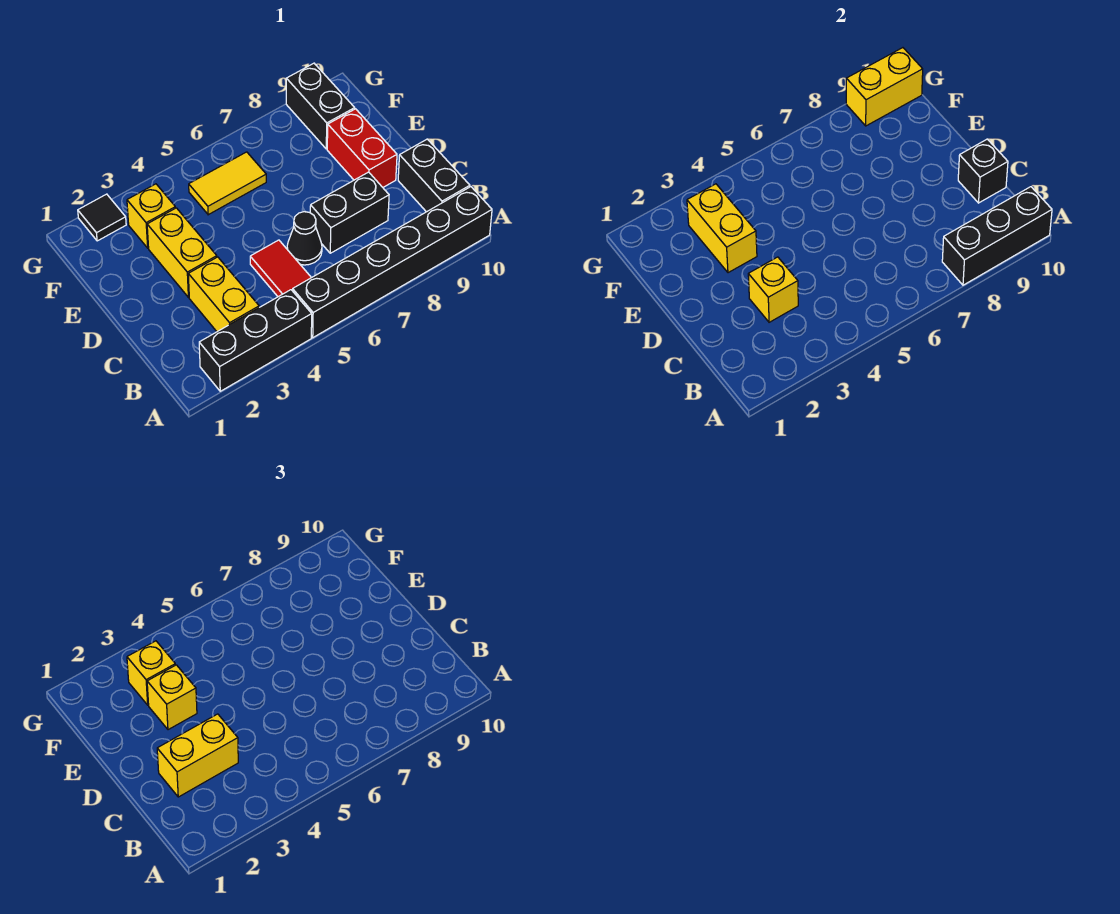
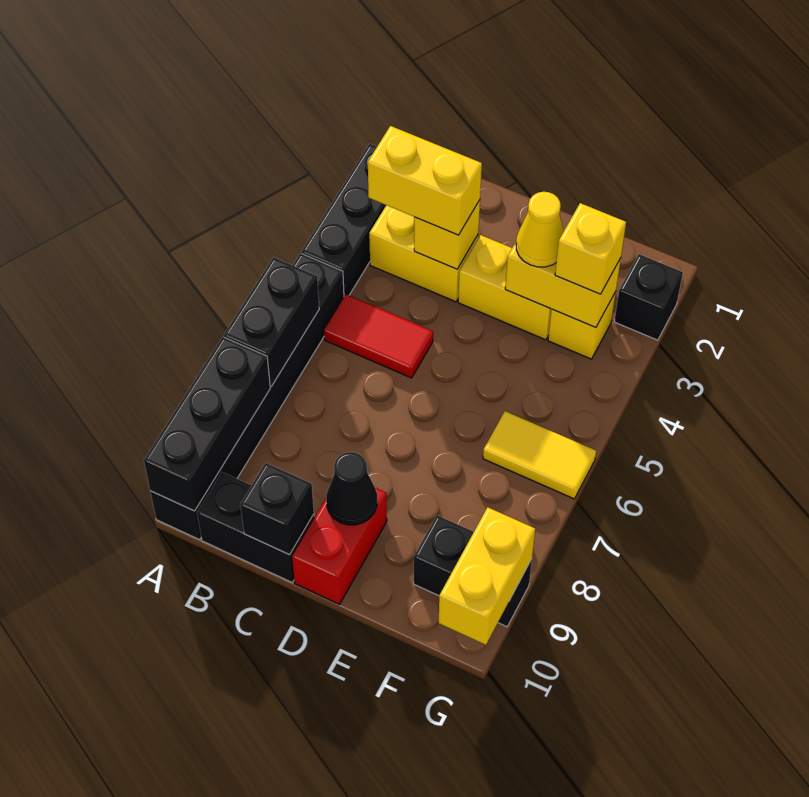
yellow 1x2 brick [157,714,238,797] -> yellow 1x2 brick turned to [368,126,482,235]
black 1x1 cone [287,212,322,265] -> black 1x1 cone moved to [326,452,377,525]
black 1x2 brick [310,172,389,253] -> black 1x2 brick moved to [224,257,319,386]
red 1x2 brick [327,109,397,187] -> red 1x2 brick turned to [292,488,387,604]
yellow 1x1 brick [147,665,197,730] -> yellow 1x1 cone [516,192,564,267]
yellow 1x2 tile [189,152,266,215] -> yellow 1x2 tile turned to [483,411,596,499]
black 1x1 tile [78,194,126,241] -> black 1x1 brick [614,254,683,340]

